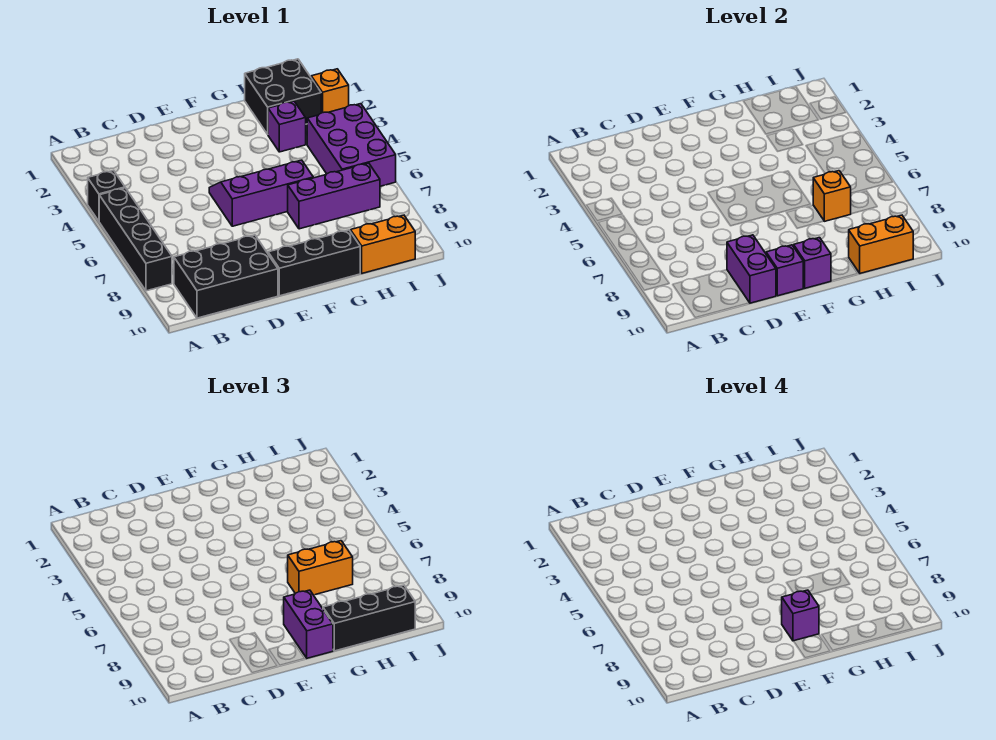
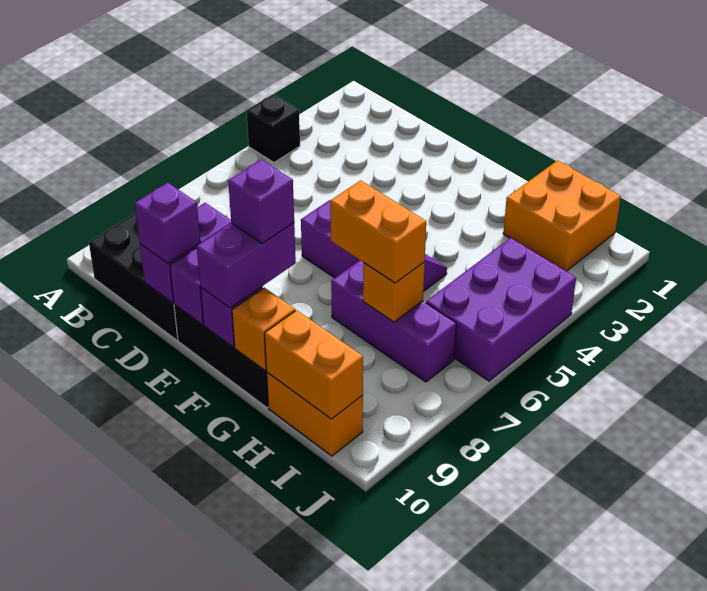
black 1x4 brick [99,188,172,291] -> none
black 1x3 brick [323,585,415,651] -> none
black 2x2 brick [245,59,321,134] -> orange 2x2 brick [503,161,621,271]
purple 1x1 brick [268,101,306,152] -> purple 1x1 brick moved to [135,183,200,264]
orange 1x1 brick [311,69,349,113] -> orange 1x1 brick moved to [232,288,295,370]

